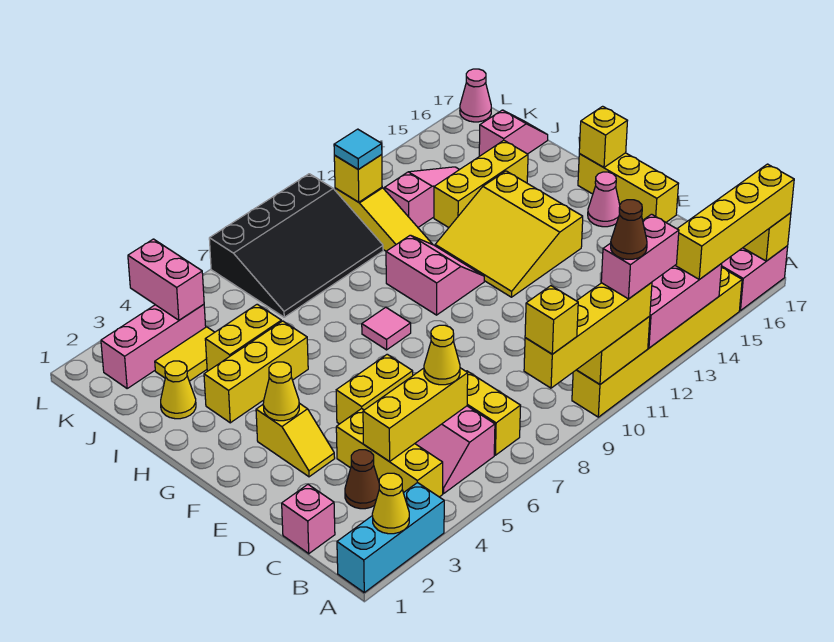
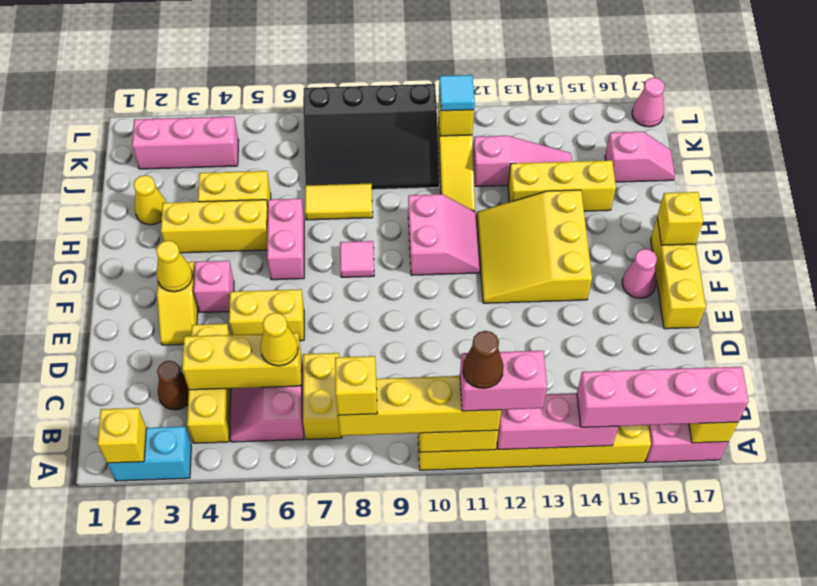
cyan 1x3 brick [337,482,444,592] -> cyan 1x2 brick [107,427,191,481]
yellow 1x1 cone [372,473,409,534] -> yellow 1x1 brick [98,408,146,463]
yellow 1x4 brick [675,164,794,279] -> pink 1x4 brick [577,367,749,427]
pink 1x1 brick [282,485,335,554] -> pink 1x1 brick moved to [194,261,234,313]
yellow 1x2 tile [155,327,215,381] -> yellow 1x2 tile moved to [305,184,373,220]
pink 1x2 brick [128,239,204,320] -> pink 1x2 brick moved to [267,199,304,280]

